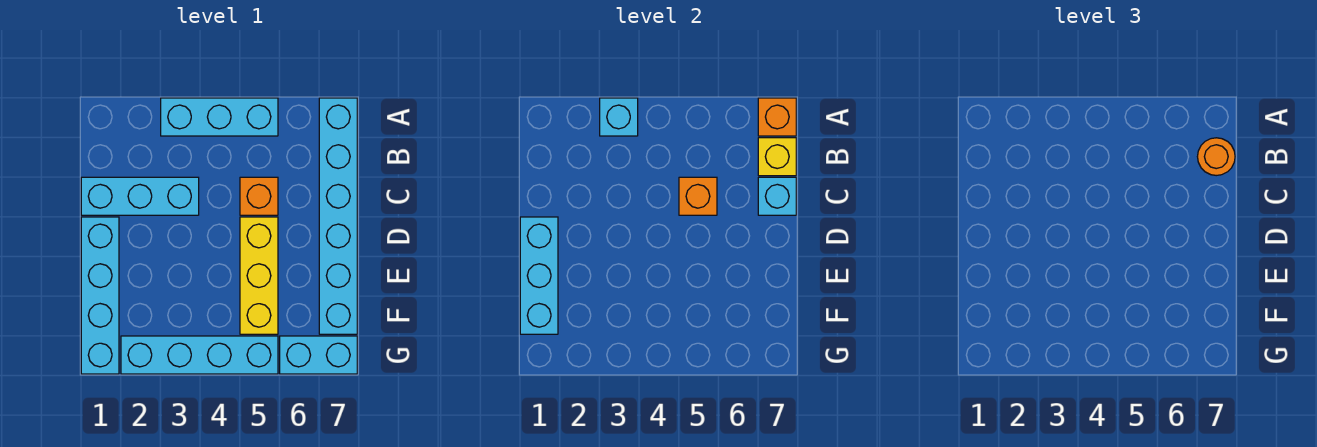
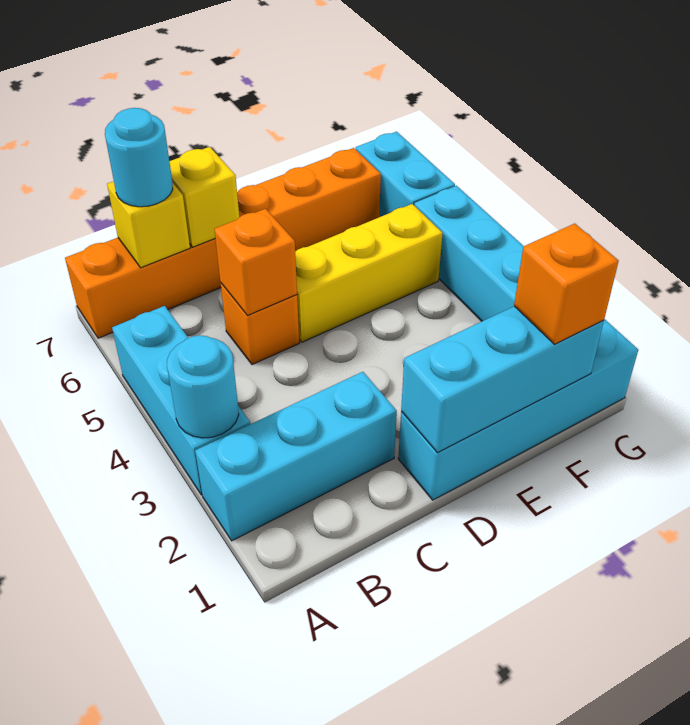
cyan 1x1 brick [600,98,638,136] -> cyan 1x1 round brick [167,335,239,438]
cyan 1x6 brick [319,98,357,334] -> orange 1x6 brick [65,148,381,338]
orange 1x1 brick [758,98,796,136] -> orange 1x1 brick moved to [514,224,619,344]
orange 1x1 round brick [1197,138,1235,176] -> cyan 1x1 round brick [105,108,173,207]
cyan 1x3 brick [81,177,199,215] -> cyan 1x3 brick turned to [195,372,397,541]
cyan 1x1 brick [758,177,796,215] -> yellow 1x1 brick [169,147,239,247]

